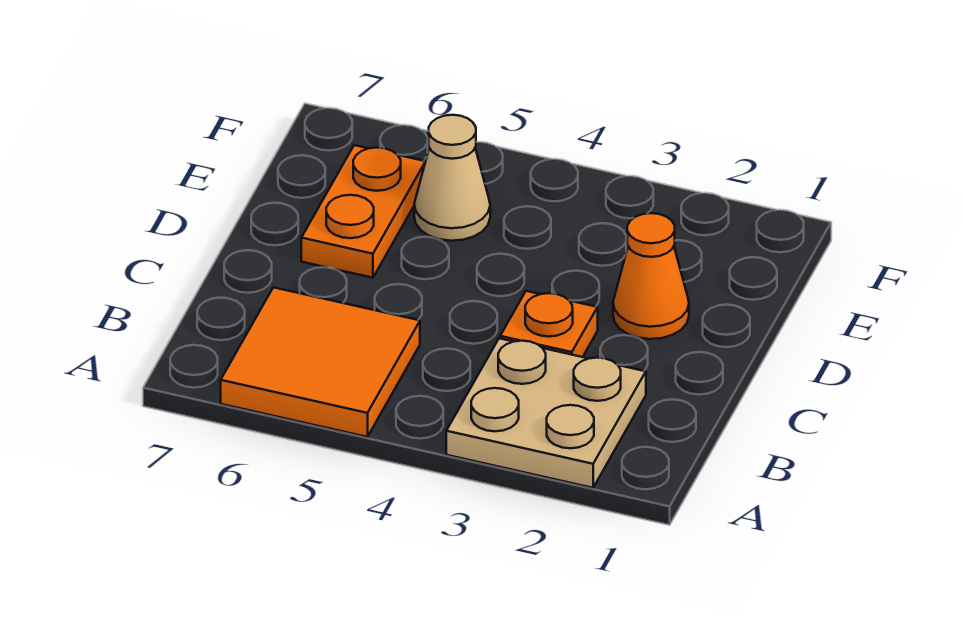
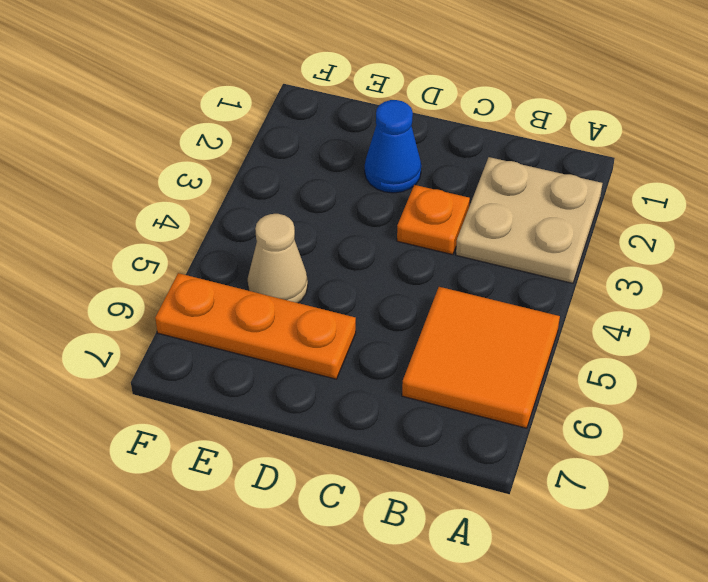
orange 1x1 cone [613,213,689,339] -> blue 1x1 cone [365,100,421,193]
orange 1x2 plate [301,145,426,278] -> orange 1x3 plate [155,273,356,379]

